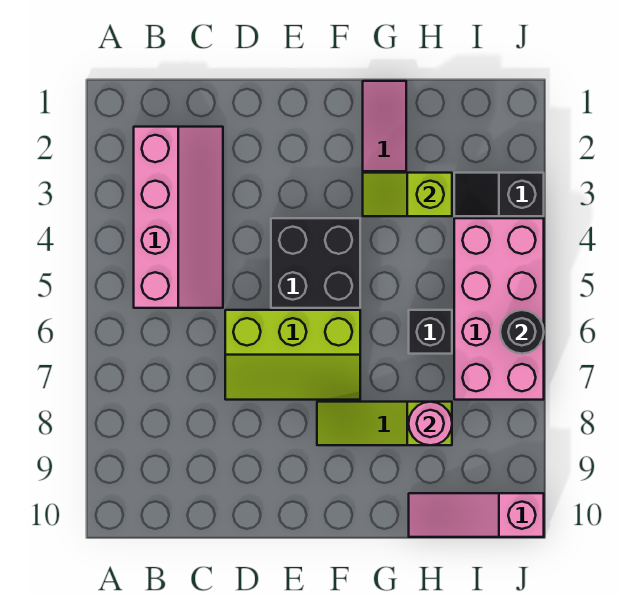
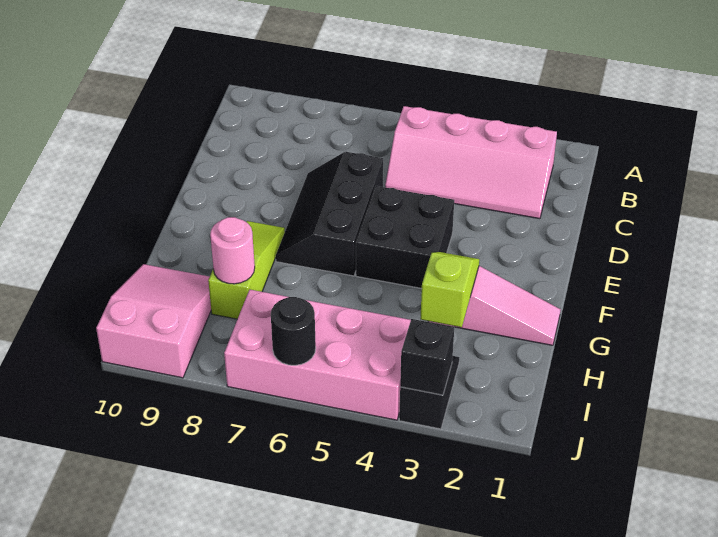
lime 2x3 slope [225,310,360,400] -> black 2x3 slope [276,152,383,276]
black 1x1 brick [409,310,452,354] -> black 1x1 brick moved to [400,319,454,395]
pink 1x3 slope [409,493,544,537] -> pink 2x3 slope [96,264,211,378]

